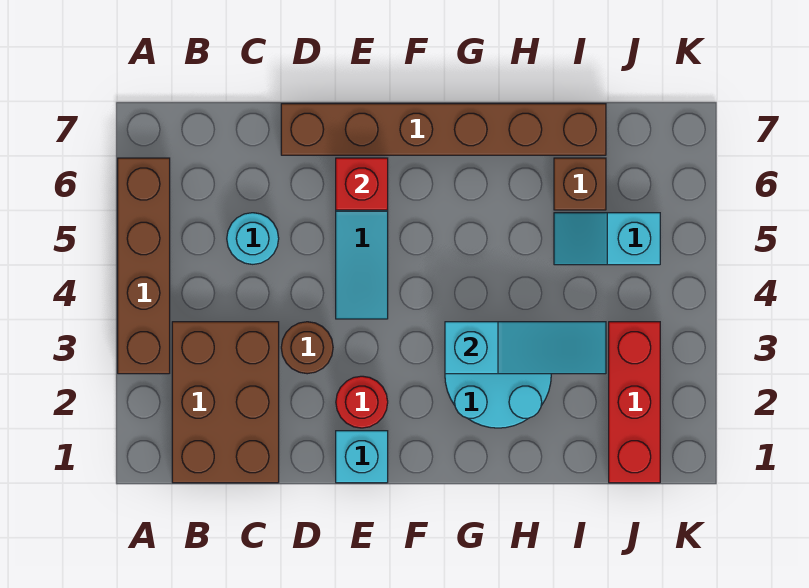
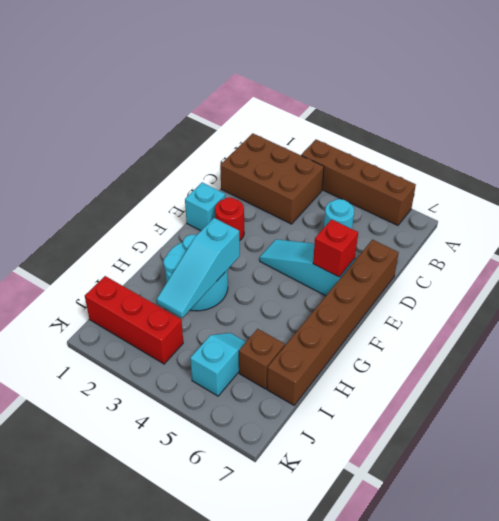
brown 1x1 round brick [281,322,333,374] -> none

